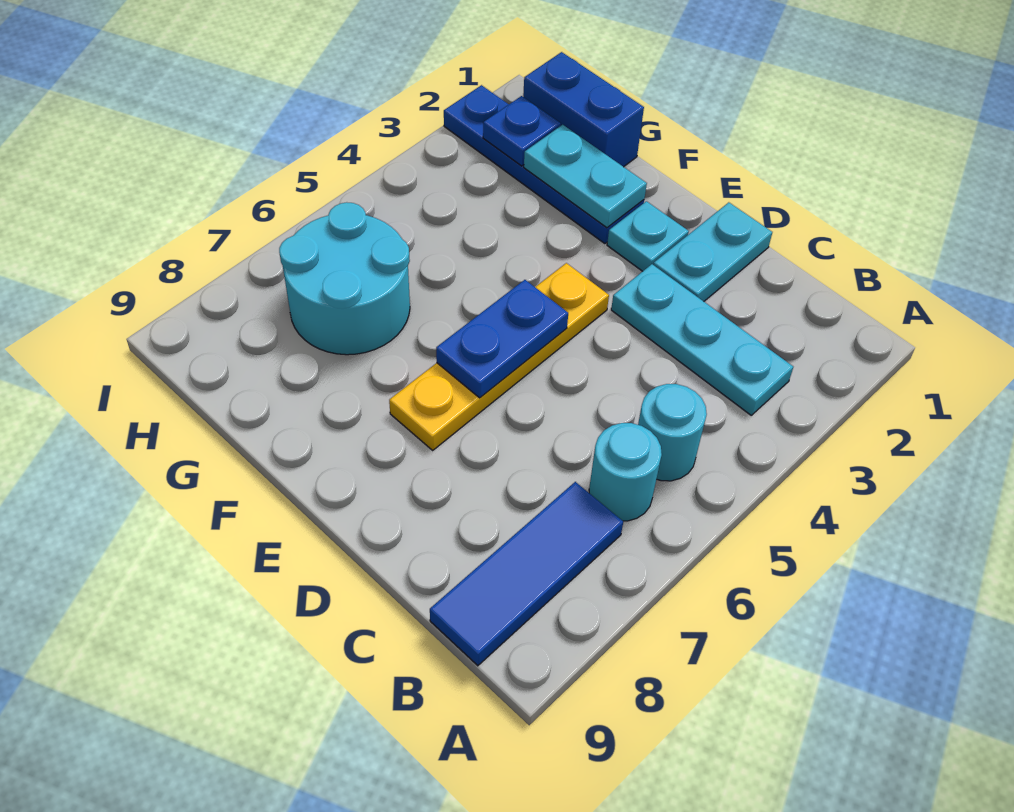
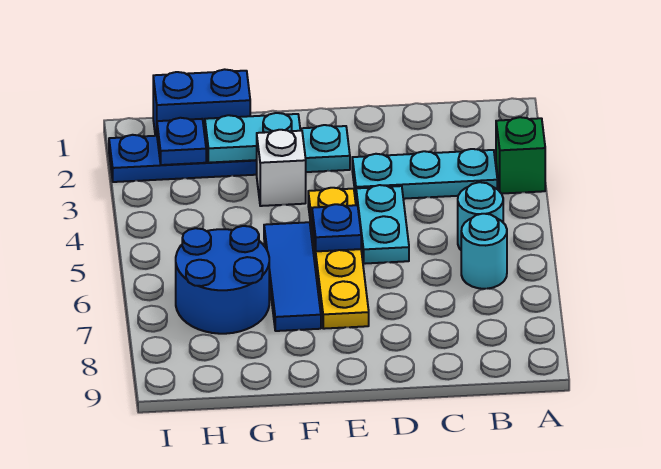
none -> green 1x1 brick [496,117,545,194]
blue 1x3 tile [430,482,623,666] -> blue 1x3 tile moved to [264,222,321,331]
cyan 1x2 plate [653,202,772,301] -> cyan 1x2 plate moved to [356,185,409,264]
blue 1x2 plate [436,280,568,398] -> blue 1x1 plate [312,204,361,251]
none -> white 1x1 brick [257,130,306,206]
cyan 2x2 round brick [279,202,410,355] -> blue 2x2 round brick [176,226,269,334]

